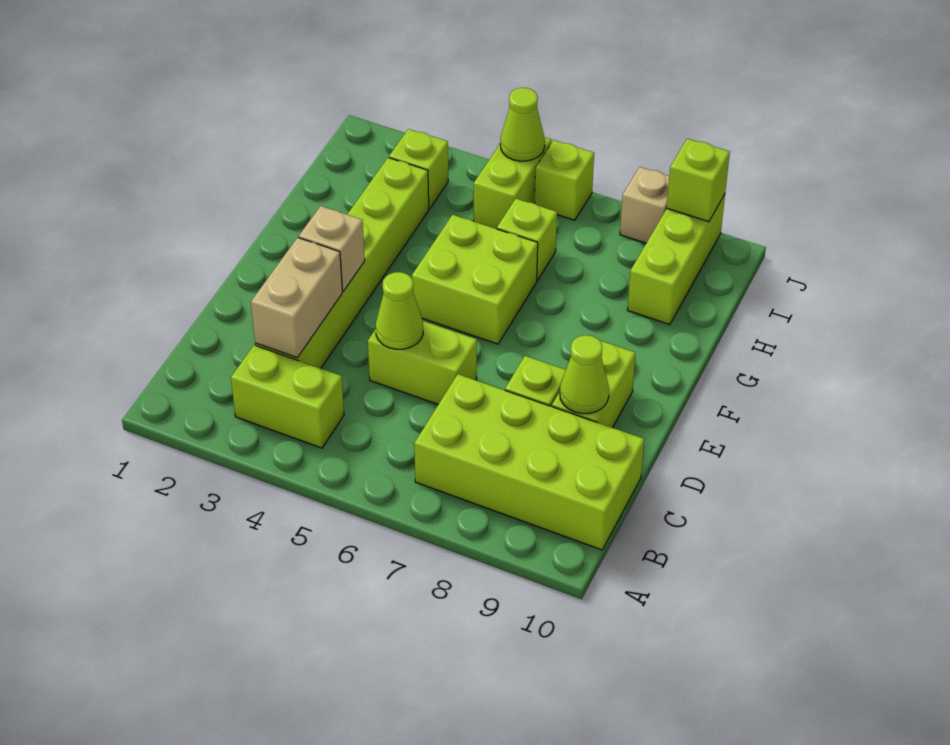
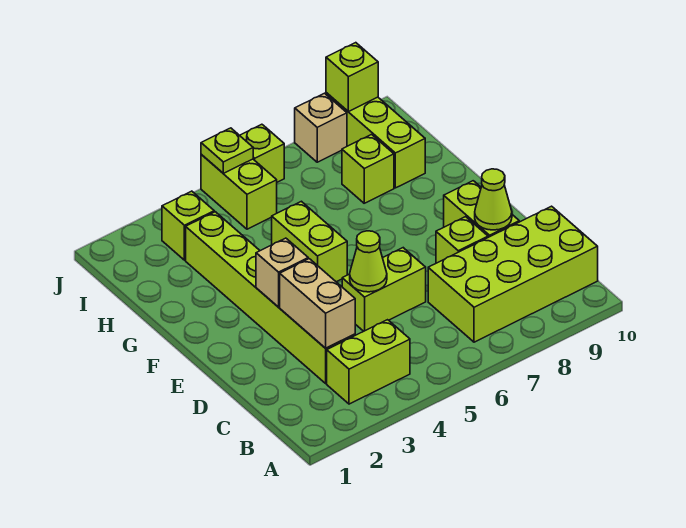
lime 2x2 brick [412,215,538,344] -> lime 1x2 brick [272,201,347,282]
lime 1x1 brick [497,199,557,281] -> lime 1x1 brick moved to [342,135,394,203]
lime 1x1 cone [500,88,545,161] -> lime 1x1 plate [201,128,253,173]

